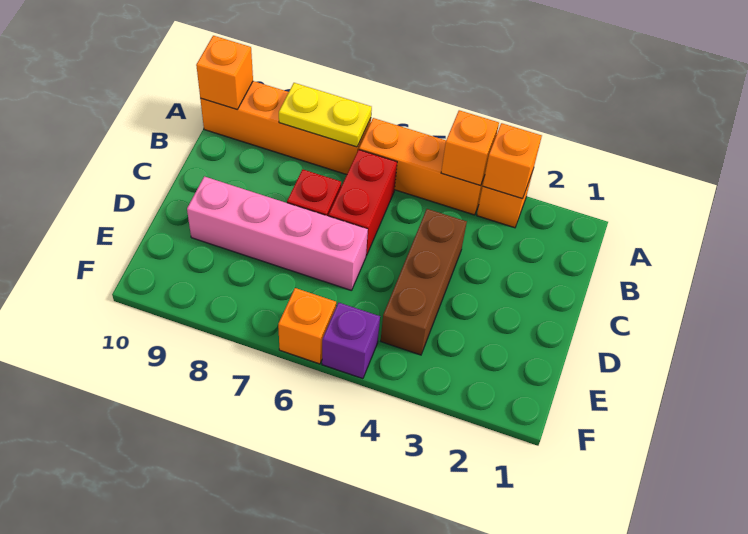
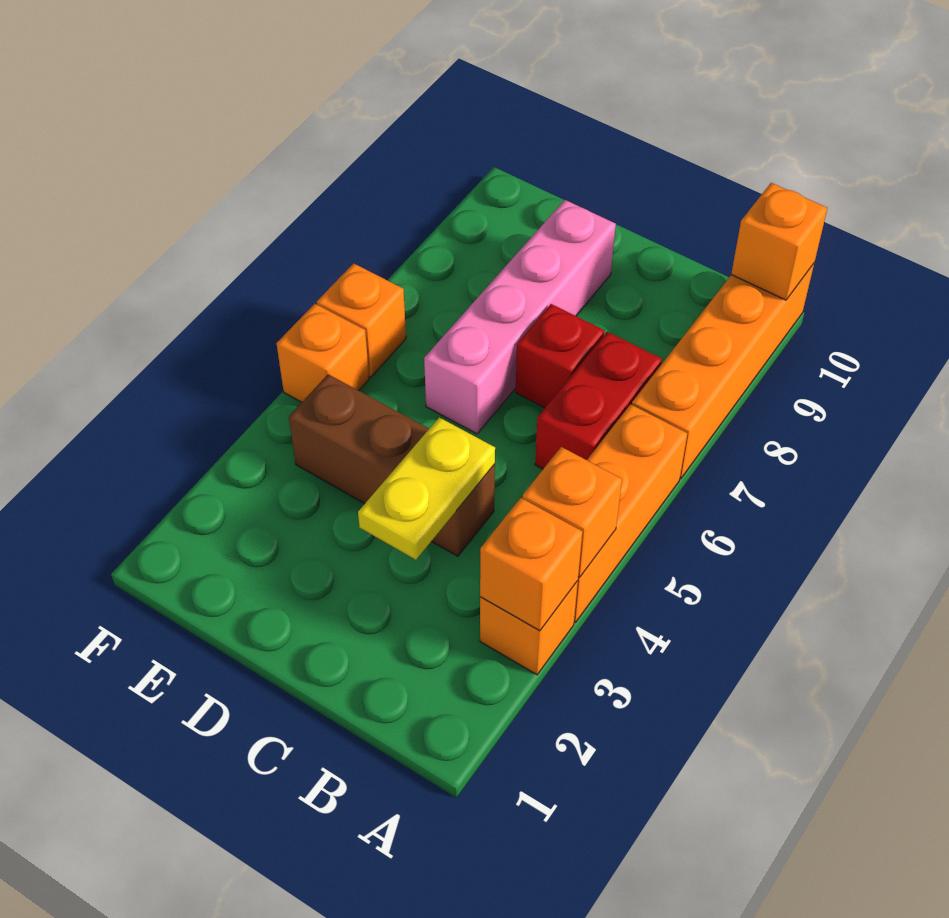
yellow 1x2 plate [279,83,372,147] -> yellow 1x2 plate moved to [358,417,495,560]
red 1x2 brick [329,150,397,256] -> red 1x2 brick turned to [535,332,662,469]
purple 1x1 brick [322,302,380,379] -> orange 1x1 brick [277,304,369,402]

